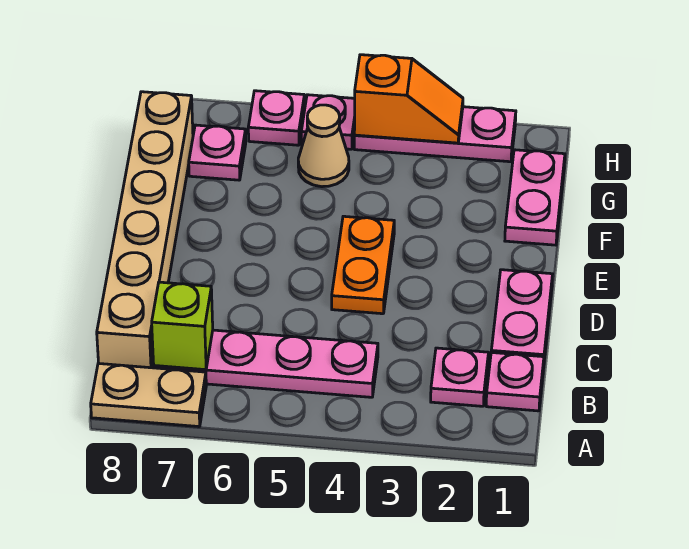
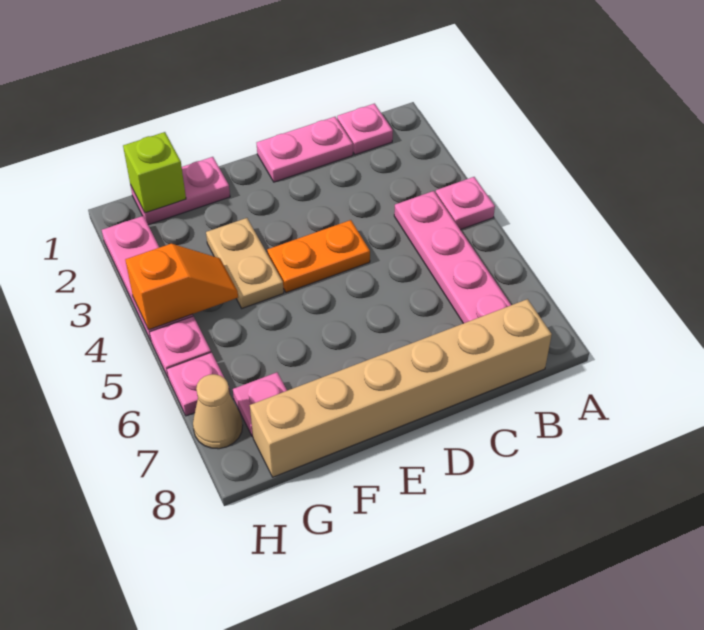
tan 1x2 plate [91,363,206,427] -> tan 1x2 plate moved to [206,218,284,308]
pink 1x1 plate [431,348,488,406] -> pink 1x1 plate moved to [436,177,495,230]
lime 1x1 brick [152,282,213,370] -> lime 1x1 brick moved to [123,132,186,213]
tan 1x1 cone [298,105,349,187] -> tan 1x1 cone moved to [193,374,243,449]
orange 1x2 slope [354,55,463,143] -> orange 1x2 slope turned to [125,244,238,330]

